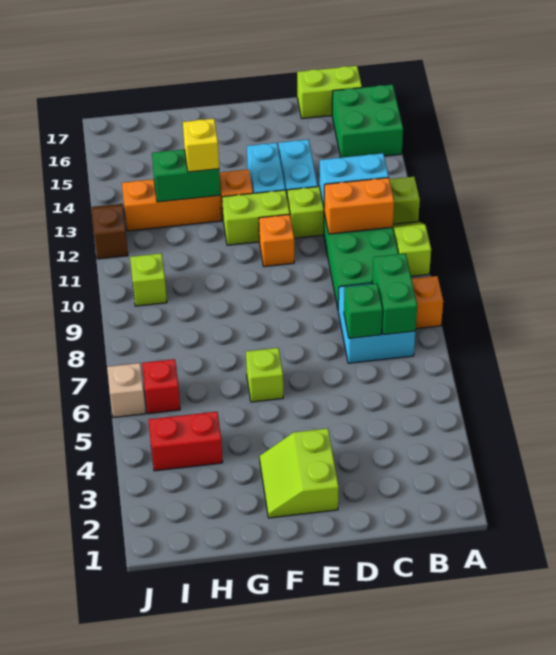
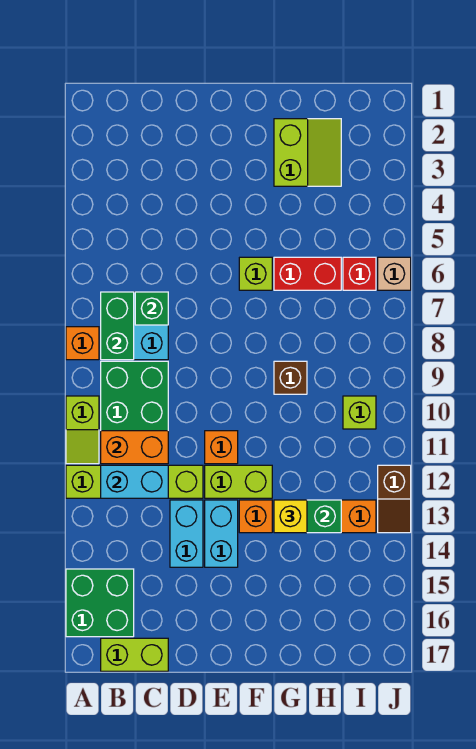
lime 2x2 slope [259,428,339,518] -> lime 2x2 slope moved to [274,119,341,186]
none -> brown 1x1 brick [274,361,307,394]
red 1x2 brick [148,412,223,471] -> red 1x2 brick moved to [274,257,341,290]

